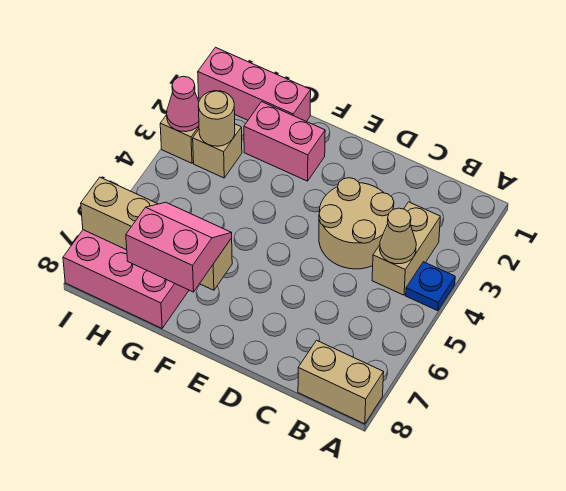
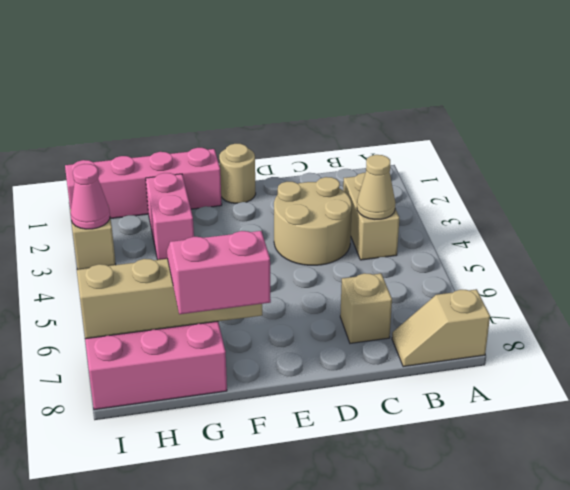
blue 1x1 plate [406,262,455,311] -> none
tan 1x2 brick [298,340,384,424] -> tan 1x2 slope [392,289,490,367]
pink 1x2 brick [244,102,325,181] -> pink 1x2 brick turned to [146,173,194,260]
pink 1x3 brick [198,47,311,121] -> pink 1x4 brick [65,148,222,219]
tan 1x1 brick [193,124,242,178] -> tan 1x1 brick moved to [340,273,392,343]
tan 1x1 round brick [198,91,235,146] -> tan 1x1 round brick moved to [219,144,256,203]

